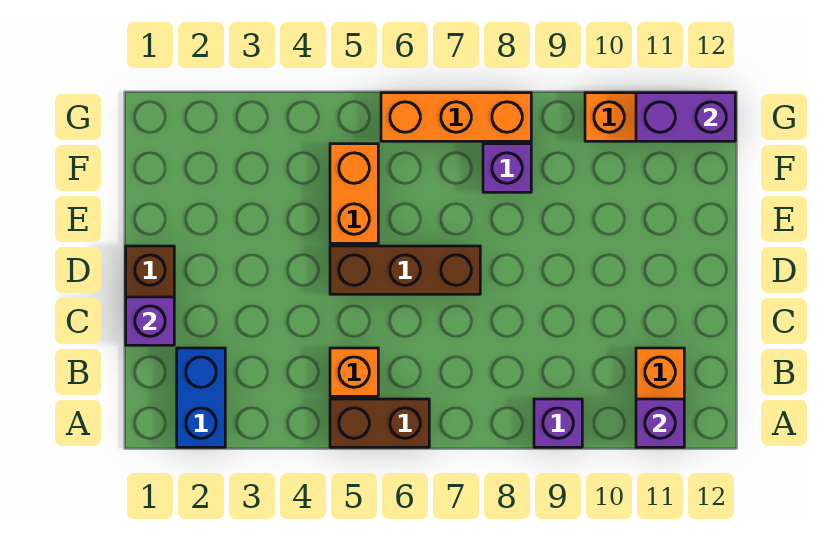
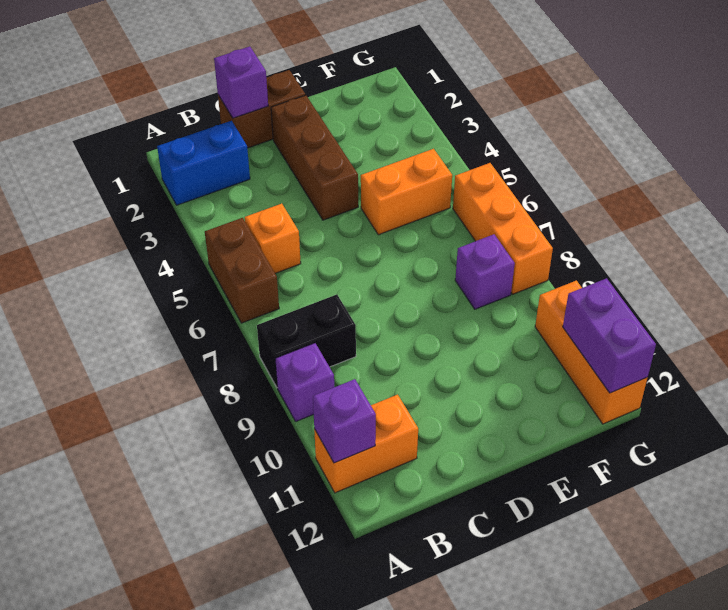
none -> black 1x2 brick [257,294,356,388]
brown 1x3 brick [330,246,480,294] -> brown 1x3 brick moved to [271,95,358,220]

